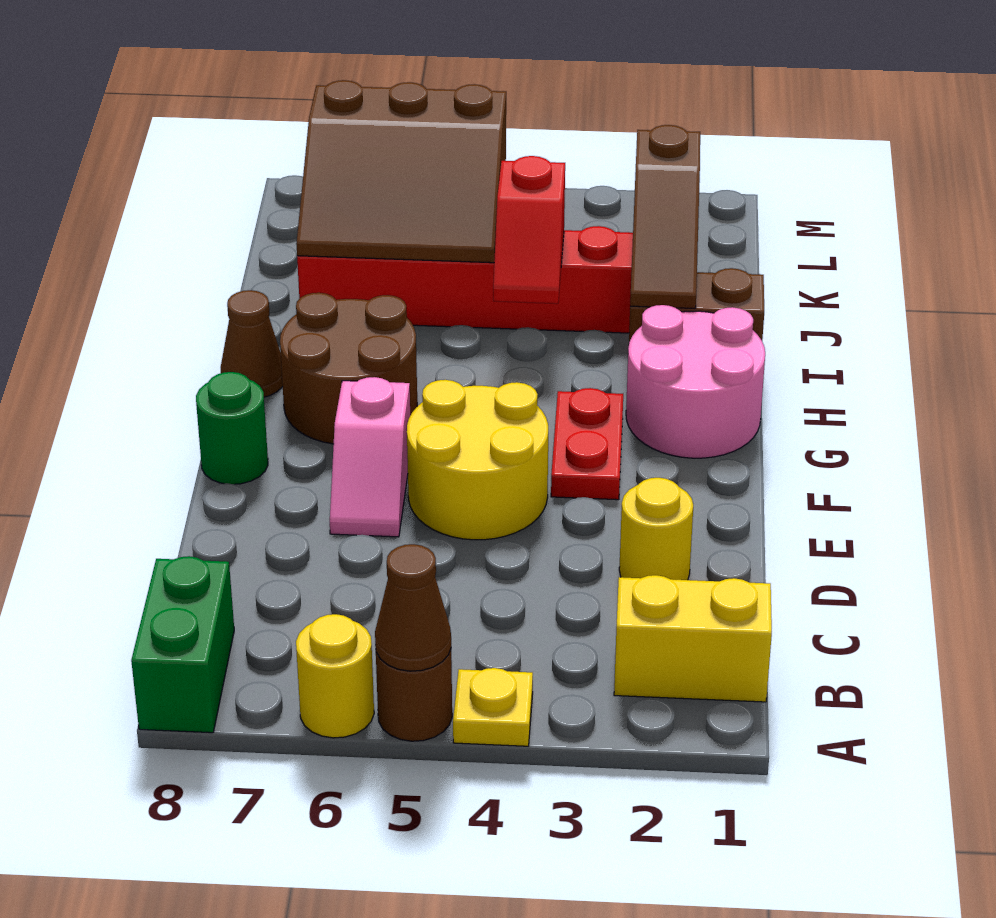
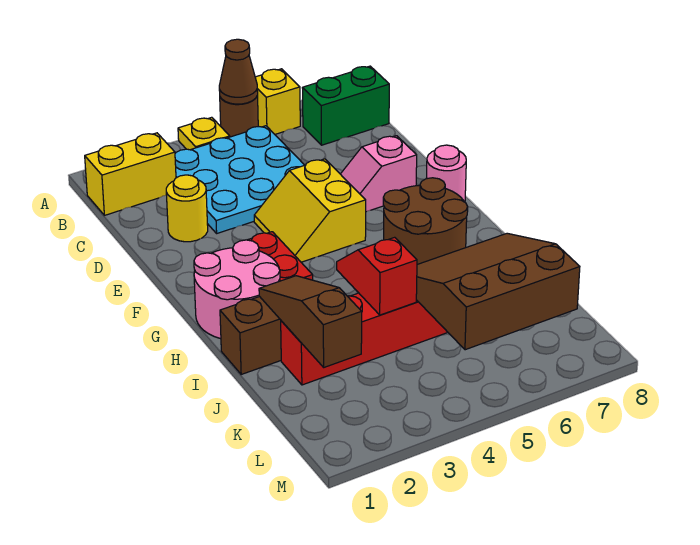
yellow 1x1 round brick [296,614,374,738] -> yellow 1x1 brick [255,69,300,134]
green 1x2 brick [131,556,234,733] -> green 1x2 brick turned to [303,66,389,145]
none -> cyan 3x3 plate [175,126,305,233]
yellow 2x2 round brick [407,380,548,540] -> yellow 2x2 slope [254,159,366,262]
pink 1x2 slope [330,377,410,537] -> pink 1x2 slope turned to [341,136,417,212]
green 1x1 round brick [196,372,268,484] -> pink 1x1 round brick [426,145,466,202]
brown 1x1 cone [221,290,283,397] -> none

